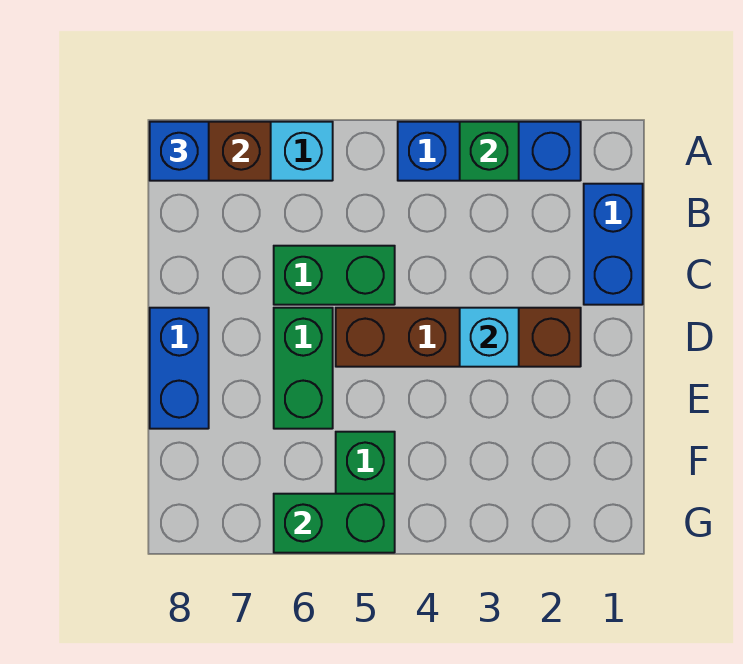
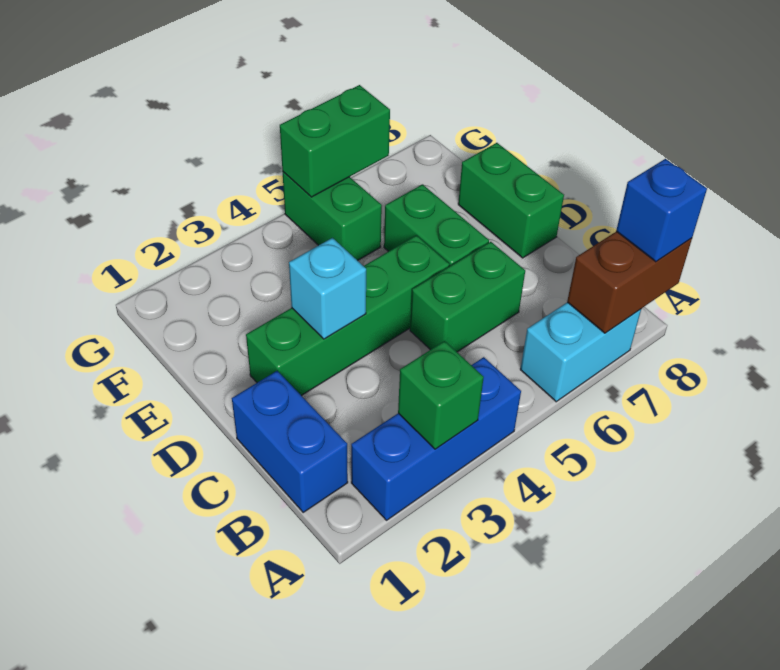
brown 1x4 brick [336,308,581,367] -> green 1x4 brick [246,235,450,396]
blue 1x2 brick [150,308,209,429] -> green 1x2 brick [458,143,564,258]

